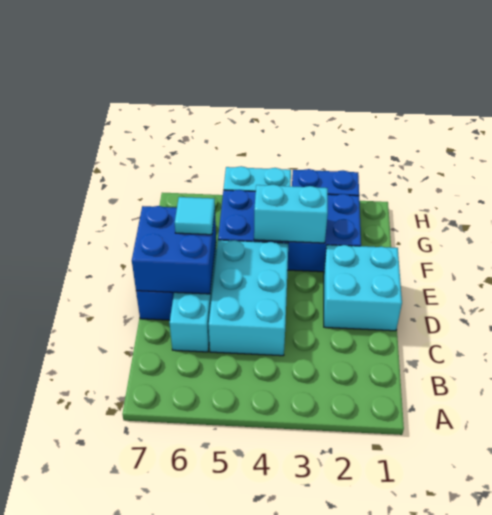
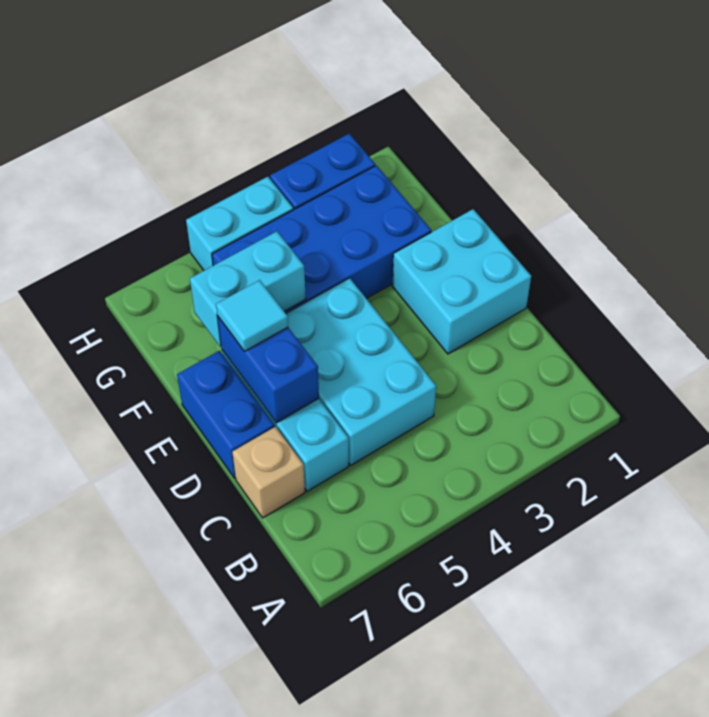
none -> tan 1x1 brick [232,427,305,518]
blue 2x2 brick [132,206,216,294] -> blue 1x2 brick [218,317,319,423]
cyan 1x2 brick [254,185,328,243] -> cyan 1x2 brick moved to [190,231,306,347]

